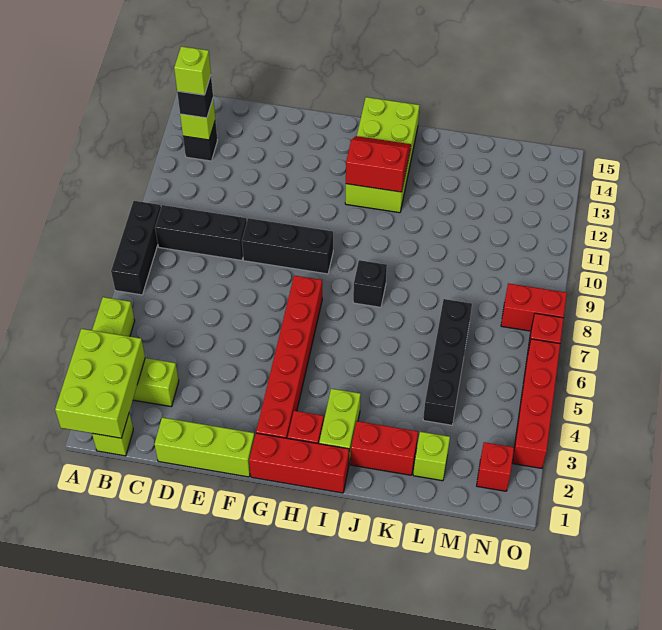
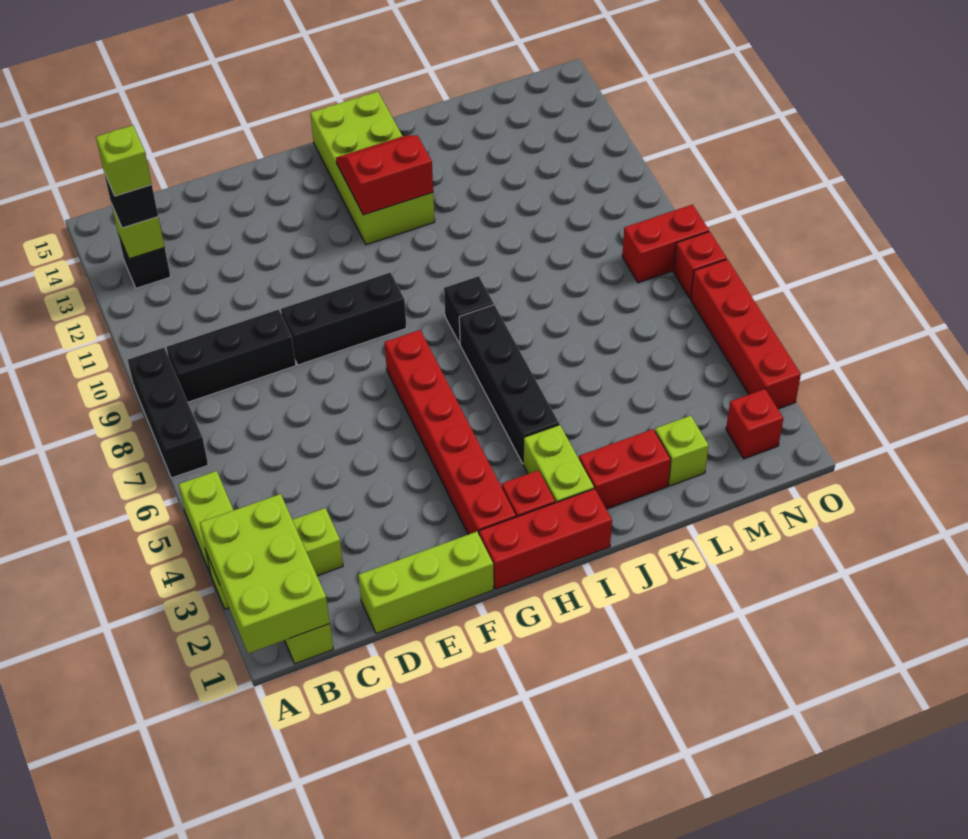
black 1x4 brick [423,299,472,425] -> black 1x4 brick moved to [459,305,559,463]

